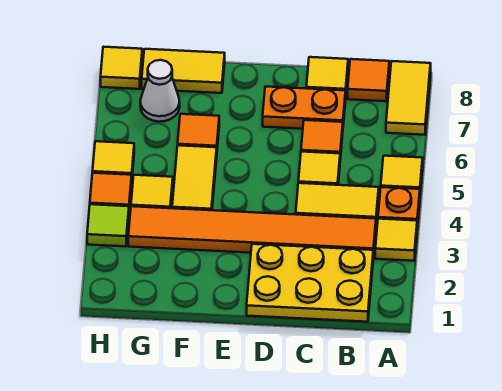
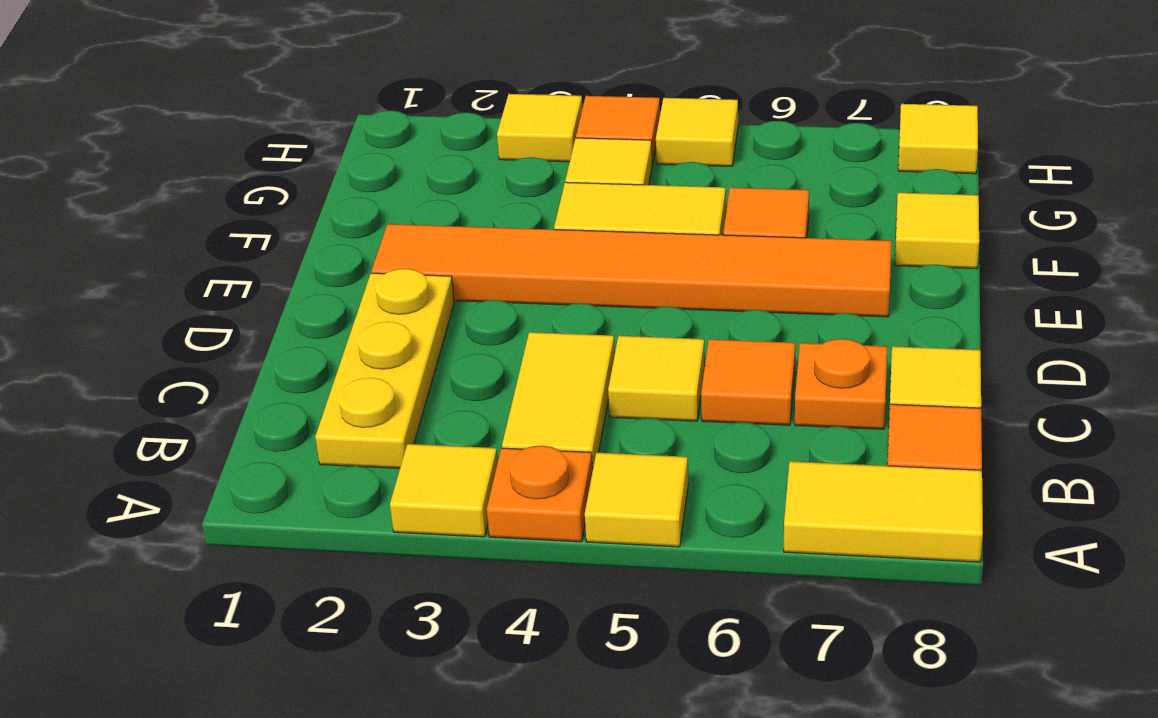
yellow 2x3 plate [247,244,373,322] -> yellow 1x3 plate [315,269,454,468]
orange 1x6 tile [128,206,376,258] -> orange 1x6 tile turned to [372,224,892,317]
orange 1x2 plate [263,86,346,129] -> orange 1x1 plate [795,339,887,429]
yellow 1x2 tile [142,49,225,93] -> yellow 1x1 tile [895,193,979,269]
white 1x1 cone [140,60,180,122] -> none
lime 1x1 tile [87,204,129,246] -> yellow 1x1 tile [497,94,583,162]

